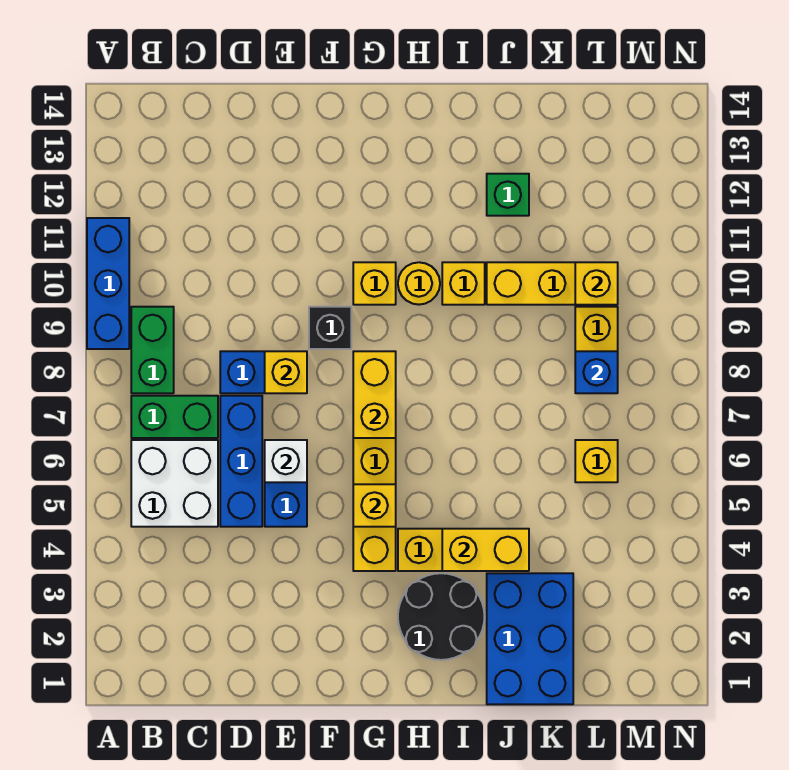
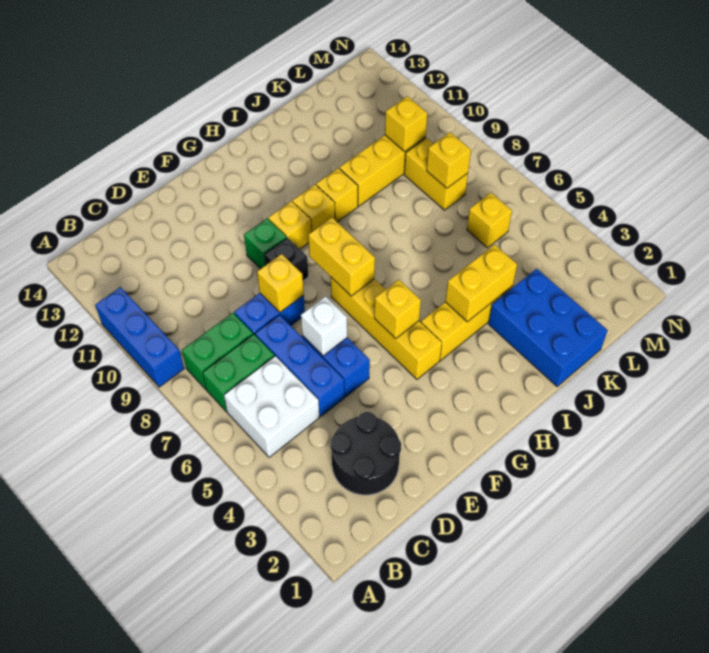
green 1x2 brick [131,307,174,393] -> green 1x2 brick turned to [182,313,253,389]
black 2x2 round brick [398,573,485,660] -> black 2x2 round brick moved to [330,412,401,495]
yellow 1x1 round brick [398,262,440,305] -> yellow 1x1 brick [293,185,335,232]
green 1x1 brick [487,174,529,216] -> green 1x1 brick moved to [244,218,287,269]
blue 1x1 brick [575,351,618,393] -> yellow 1x1 brick [427,132,471,188]

